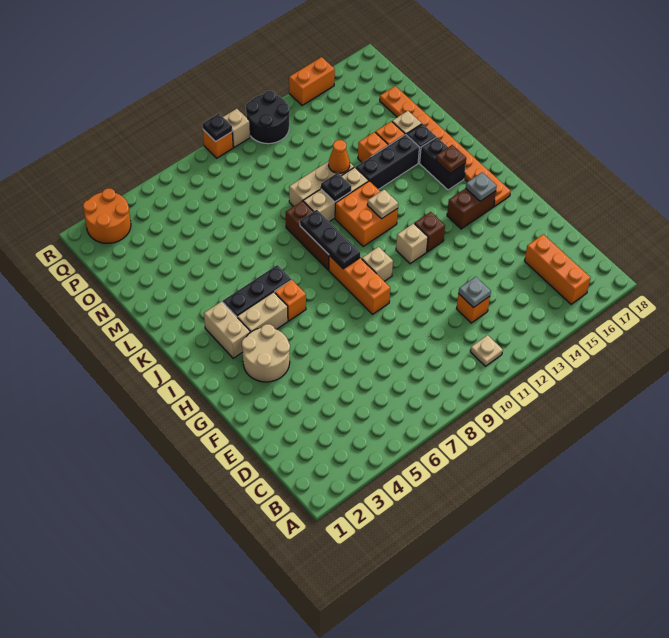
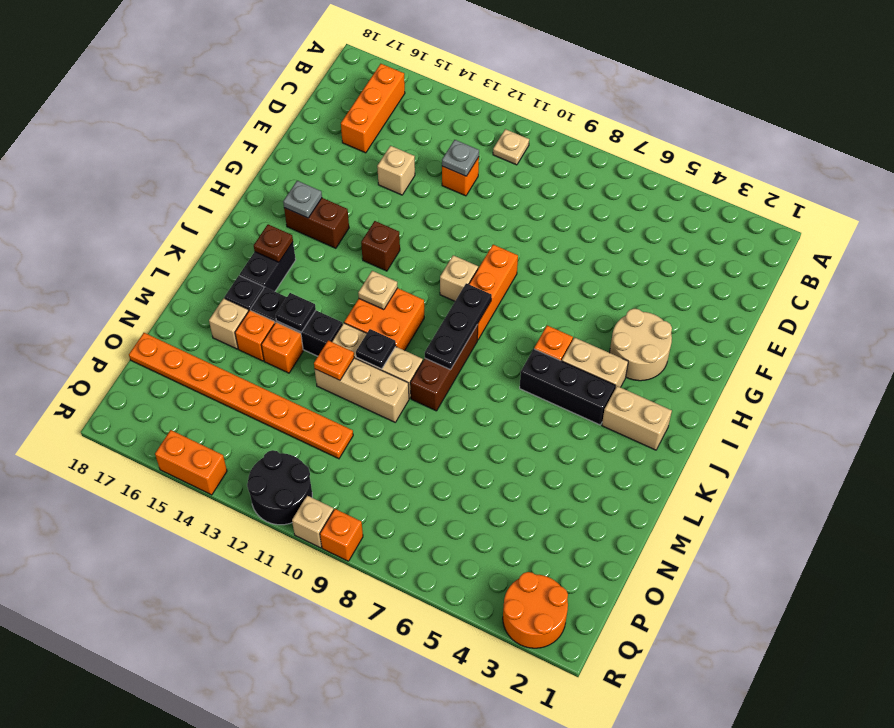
tan 1x1 brick [396,223,428,264] -> tan 1x1 brick moved to [377,146,415,195]
orange 1x8 plate [380,86,511,206] -> orange 1x8 plate turned to [129,333,353,459]
tan 1x2 brick [204,301,250,358] -> tan 1x2 brick turned to [602,386,672,450]
orange 1x1 cone [328,140,350,173] -> orange 1x1 plate [314,340,354,380]
black 1x1 plate [202,114,232,142] -> black 1x1 plate moved to [276,293,316,332]

